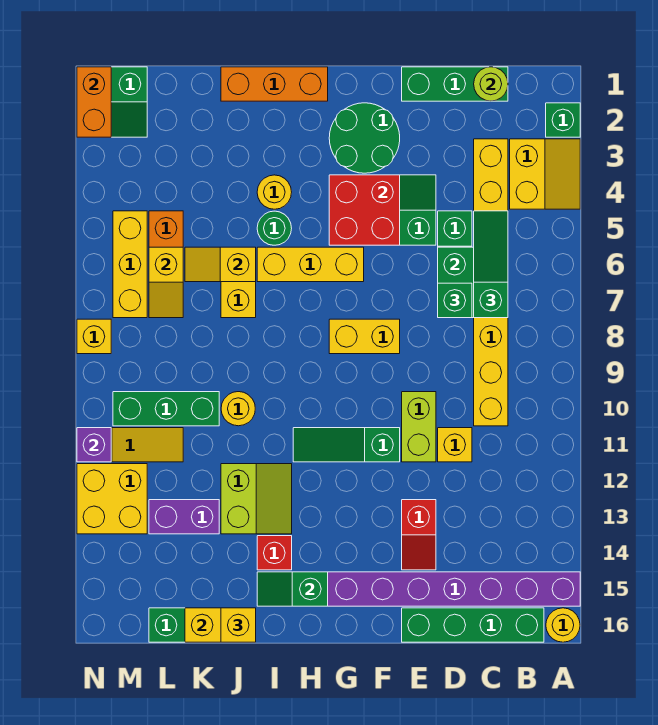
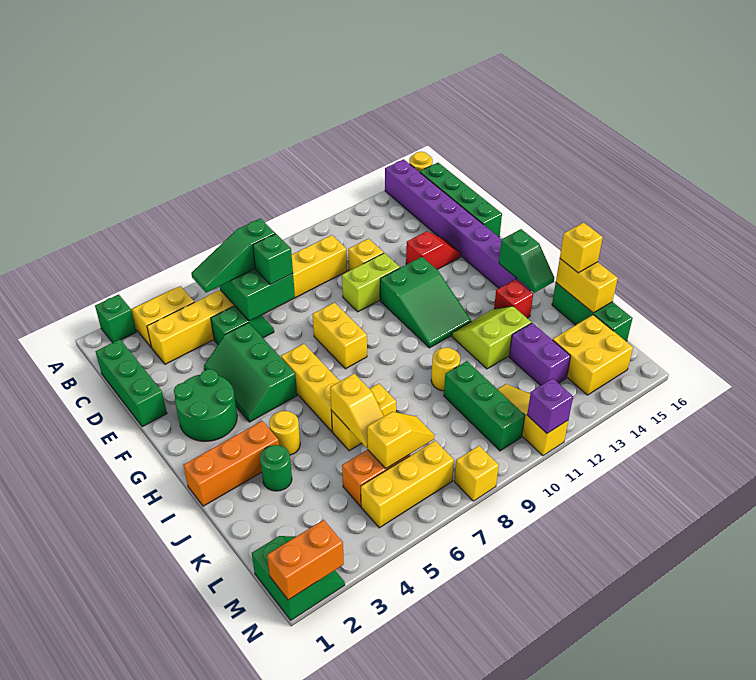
lime 1x1 round brick [474,67,508,101] -> none
red 2x2 brick [329,175,400,245] -> none
green 1x3 slope [293,428,400,462] -> green 2x3 slope [380,257,471,348]
orange 1x3 brick [221,67,328,101] -> orange 1x3 brick turned to [183,421,279,506]
green 1x1 round brick [257,211,292,245] -> green 1x1 round brick moved to [260,445,292,491]
yellow 2x2 brick [77,464,147,534] -> yellow 2x2 brick moved to [553,315,633,395]

